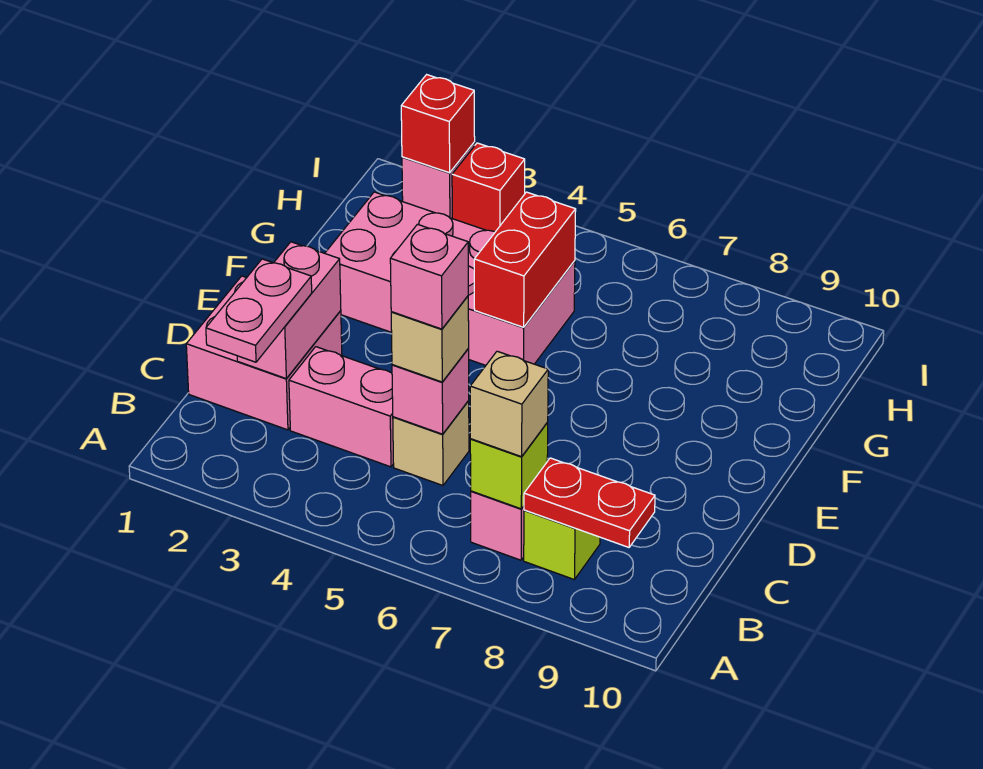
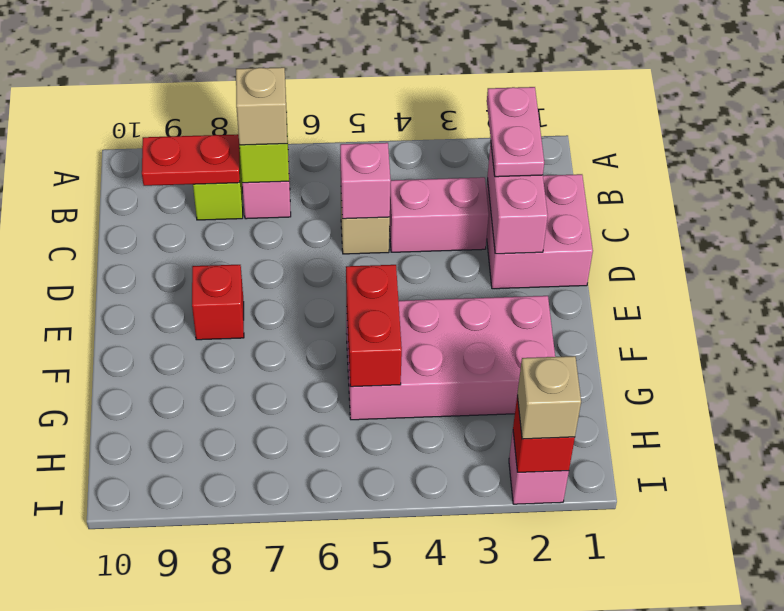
tan 1x1 brick [391,296,469,382] -> tan 1x1 brick moved to [517,356,581,439]
pink 1x1 brick [390,224,468,329] -> none
red 1x1 brick [452,143,525,232] -> red 1x1 brick moved to [192,265,244,340]

